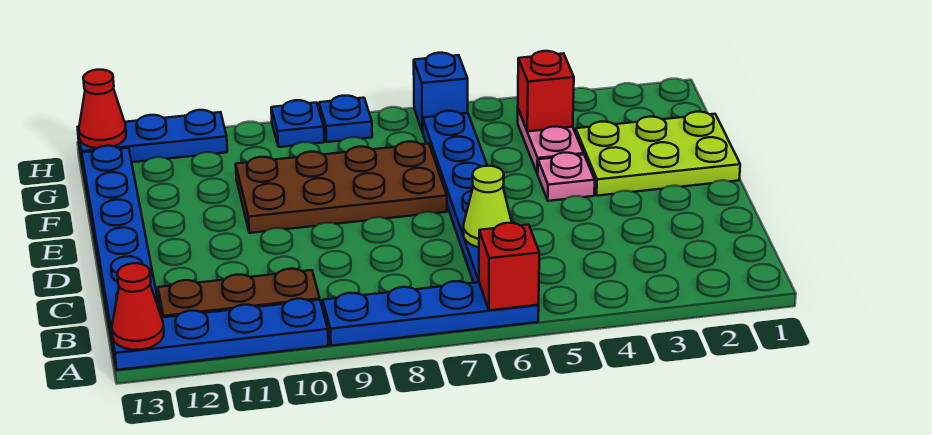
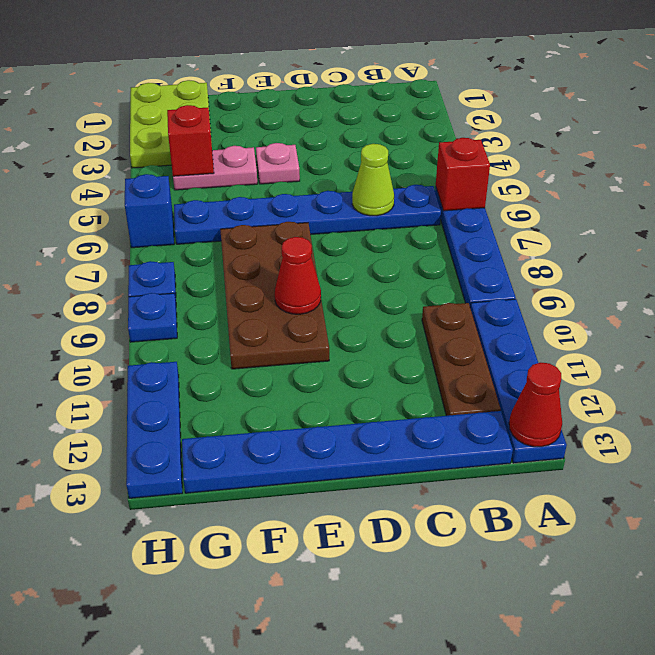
lime 2x3 plate [576,112,740,196] -> lime 2x3 plate moved to [130,80,212,168]
red 1x1 cone [79,70,126,148] -> red 1x1 cone moved to [275,237,321,314]

